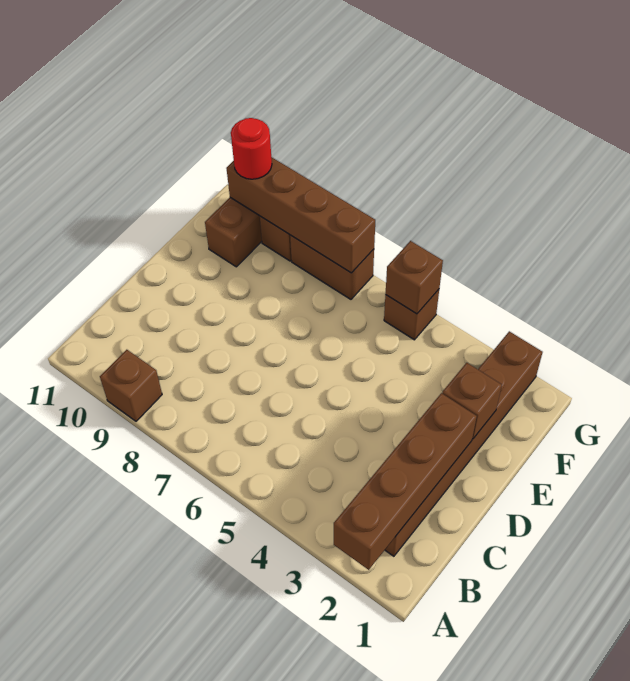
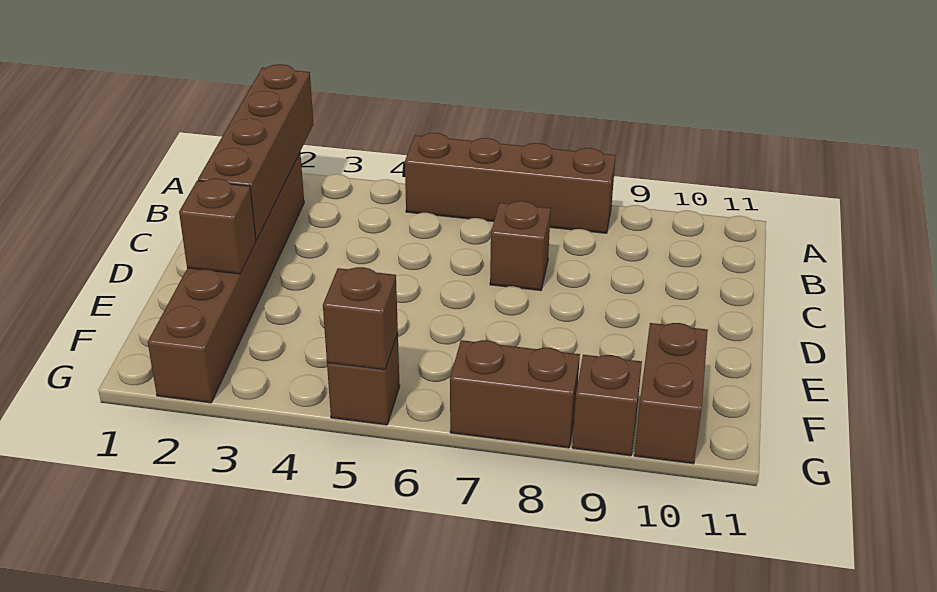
brown 1x1 brick [100,350,162,421] -> brown 1x1 brick moved to [490,201,551,291]
brown 1x4 brick [226,157,375,273] -> brown 1x4 brick moved to [405,133,616,233]
red 1x1 round brick [231,118,272,179] -> none

